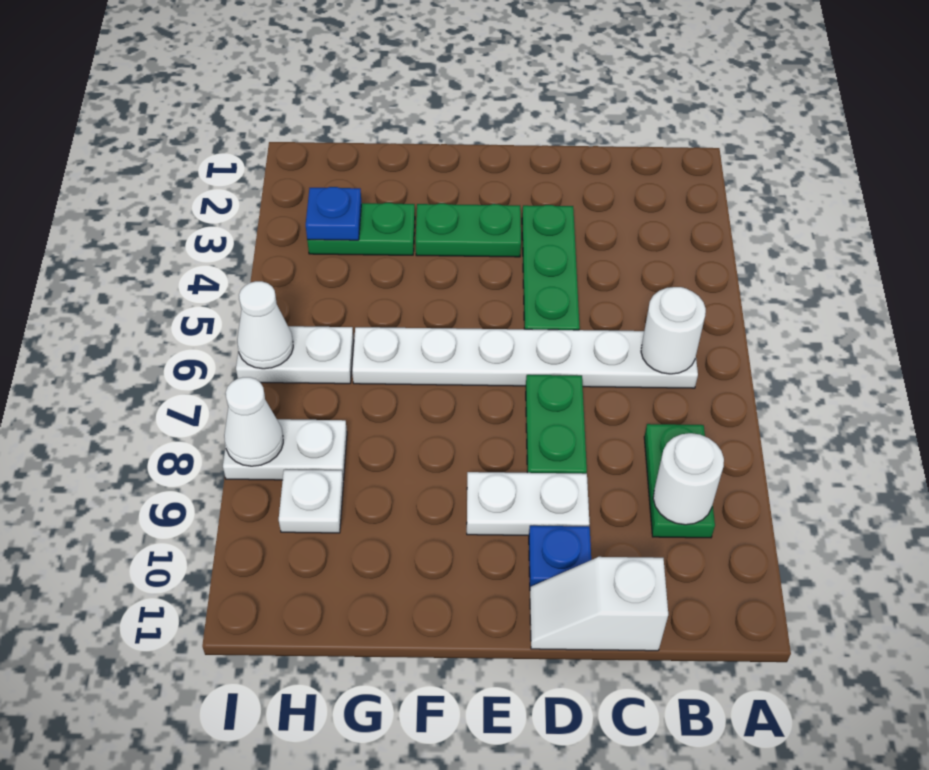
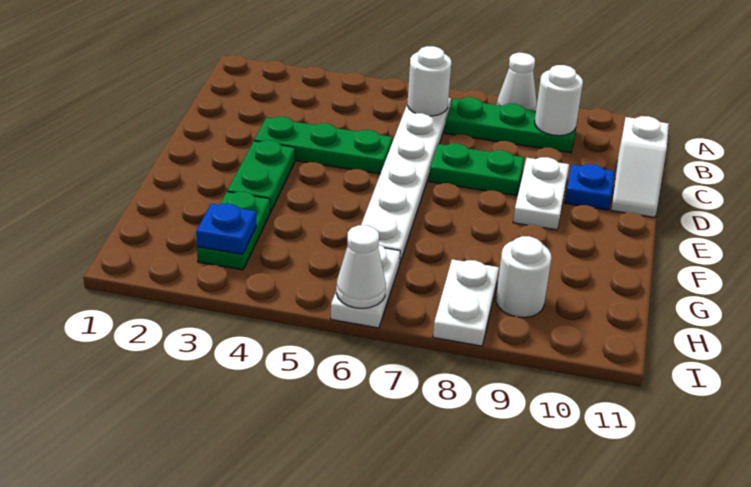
green 1x2 plate [644,424,715,538] -> green 1x3 plate [445,97,578,153]
white 1x1 plate [279,470,343,533] -> white 1x1 round brick [496,236,551,318]
white 1x1 cone [224,377,283,466] -> white 1x1 cone moved to [497,53,537,111]

